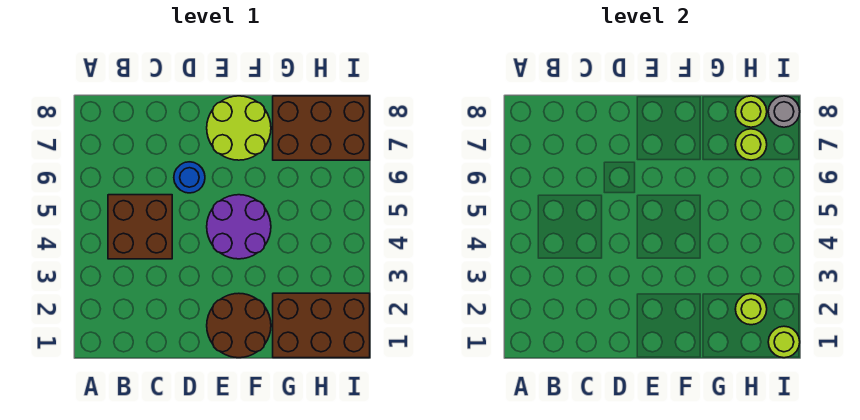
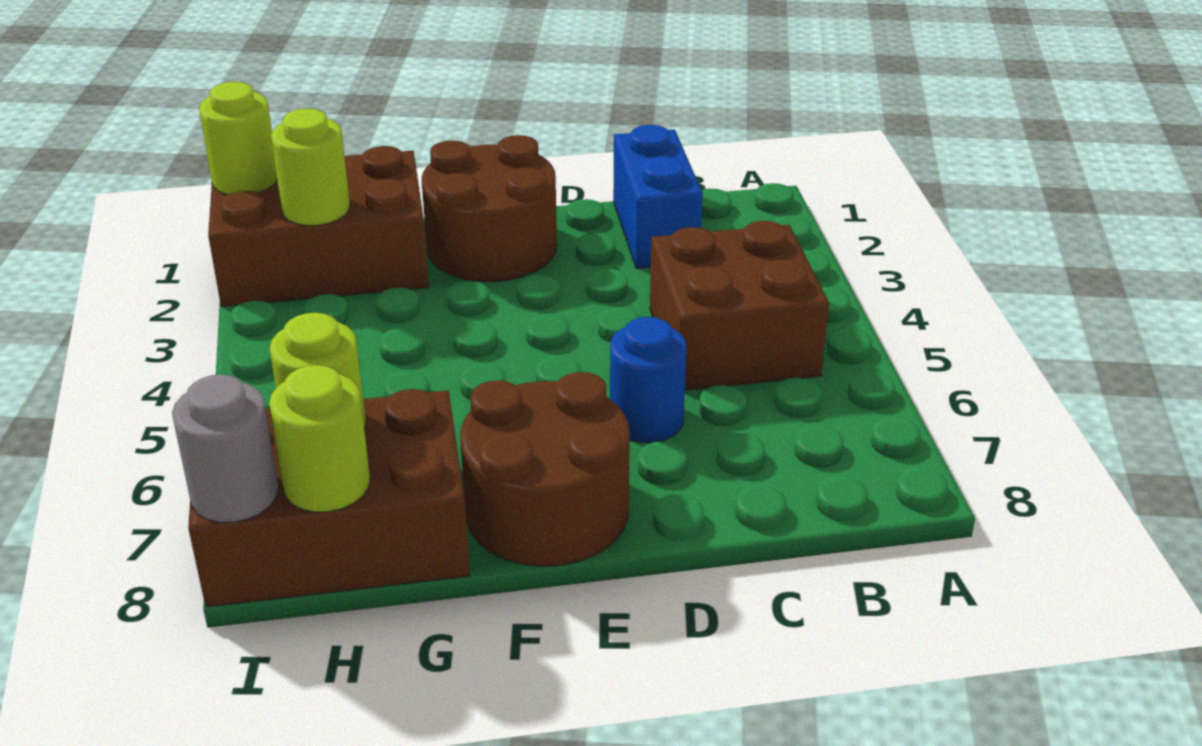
none -> blue 1x2 brick [613,125,703,269]
purple 2x2 round brick [207,195,271,259] -> none
lime 2x2 round brick [207,96,271,160] -> brown 2x2 round brick [460,372,630,566]

